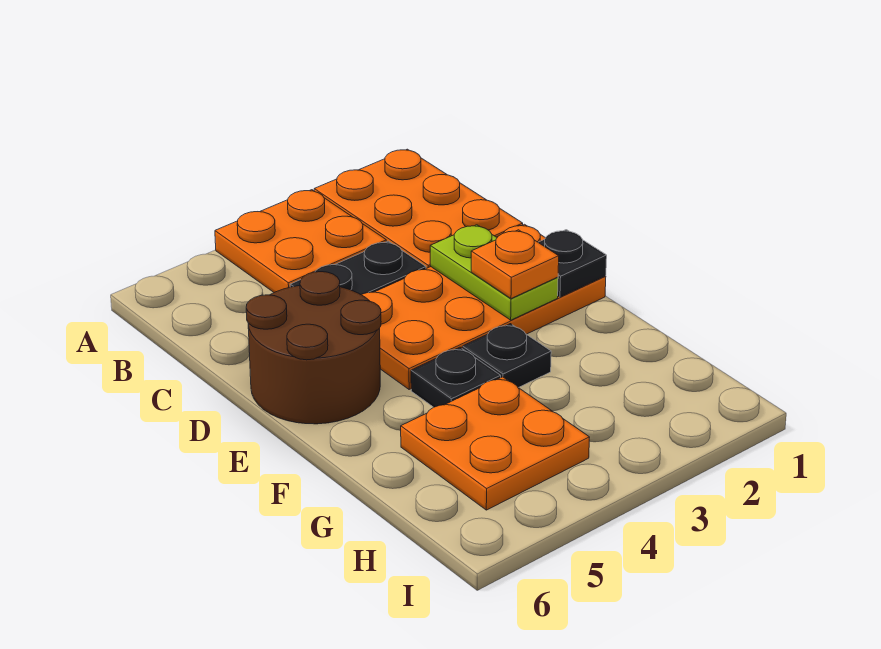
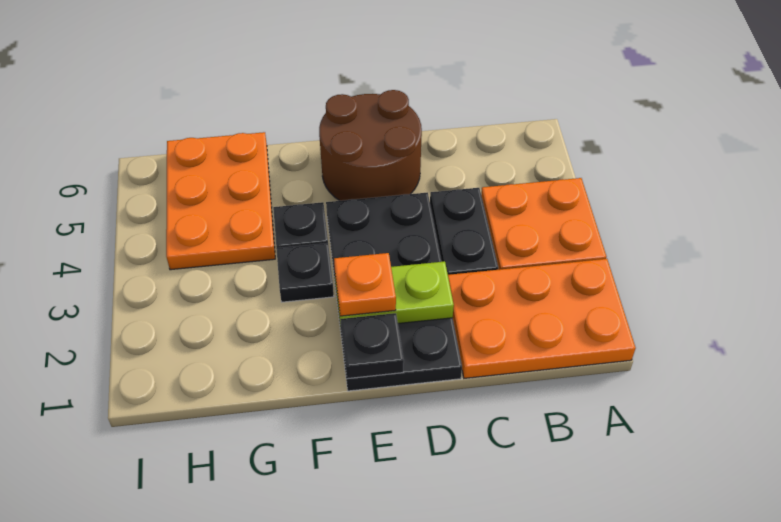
orange 2x4 plate [361,224,606,389] -> black 2x4 plate [326,192,462,391]
orange 2x2 plate [401,377,590,510] -> orange 2x3 plate [166,132,275,270]

